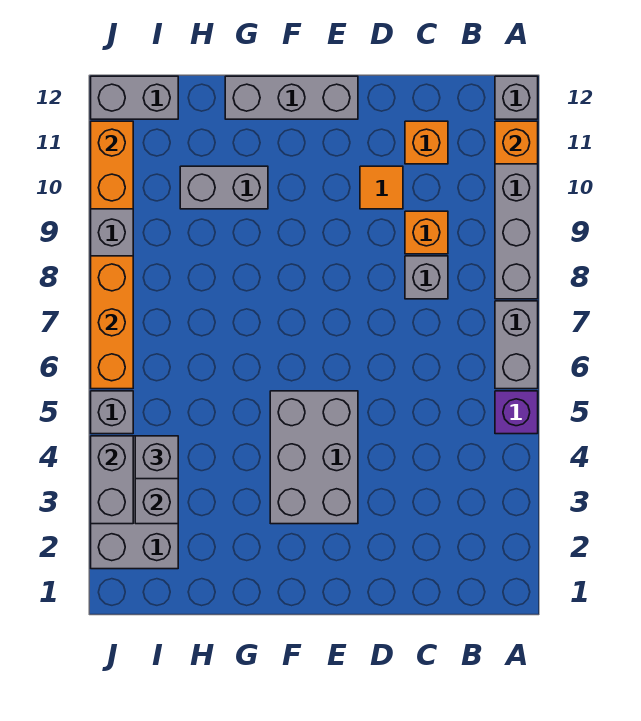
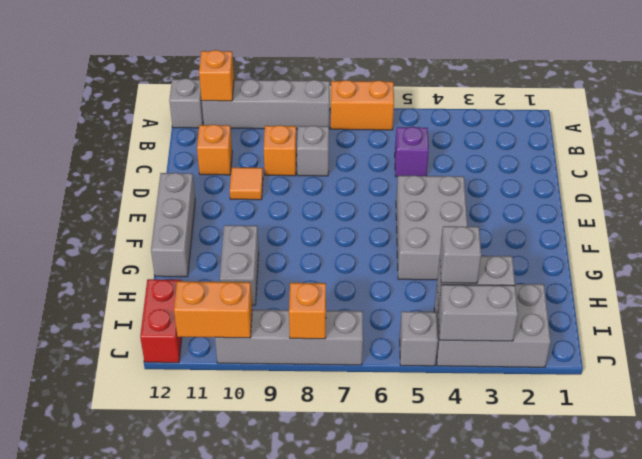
purple 1x1 brick [495,391,538,434] -> purple 1x1 brick moved to [395,127,429,177]
grey 1x2 brick [495,301,538,389] -> orange 1x2 brick [331,80,394,130]
grey 2x3 brick [270,391,358,524] -> grey 2x3 brick turned to [396,175,468,280]
grey 1x2 brick [91,76,178,119] -> red 1x2 brick [140,279,182,363]
orange 1x3 brick [91,256,133,389] -> orange 1x1 brick [289,283,326,339]

